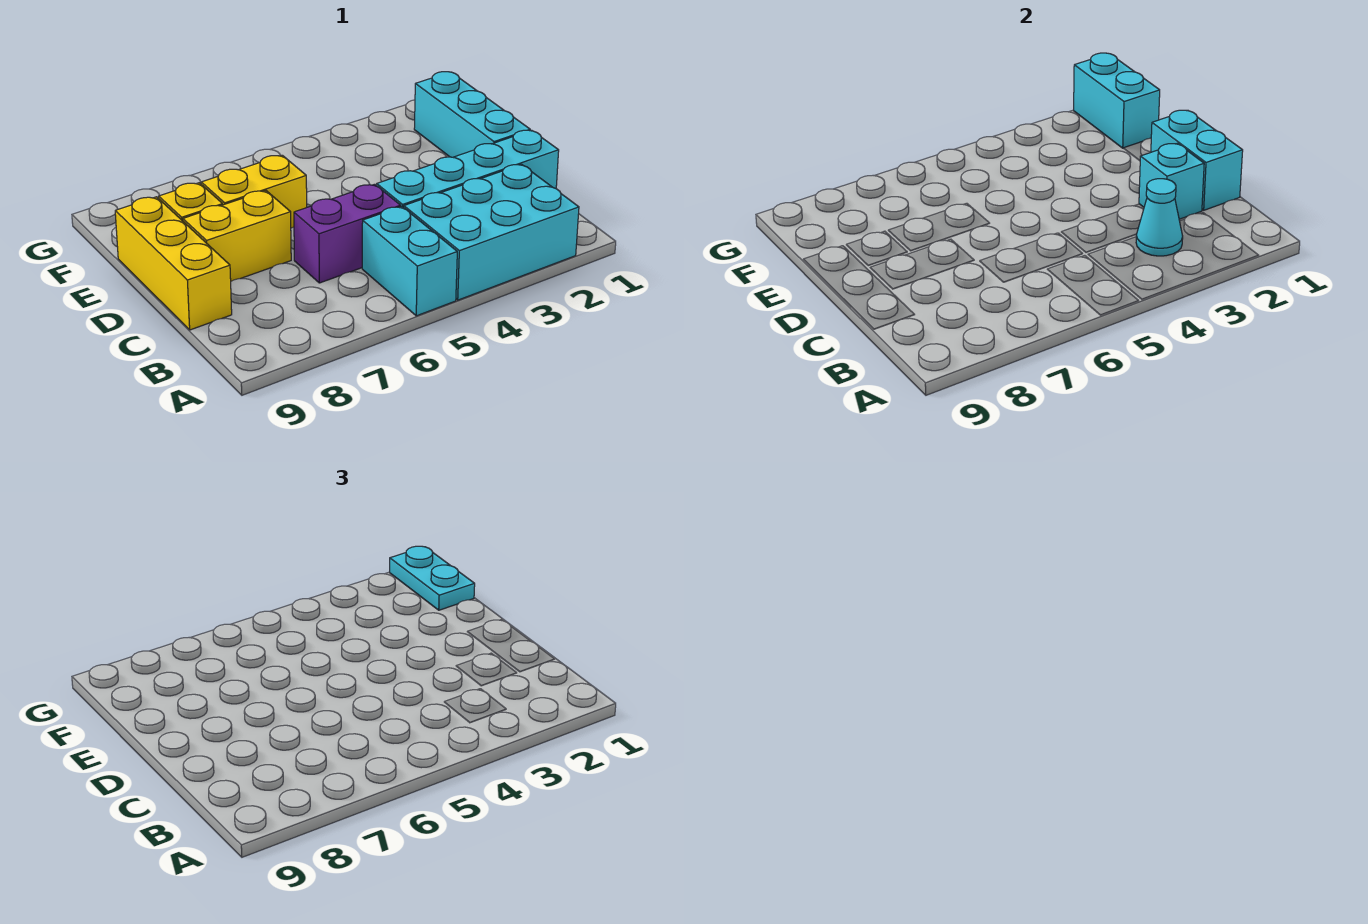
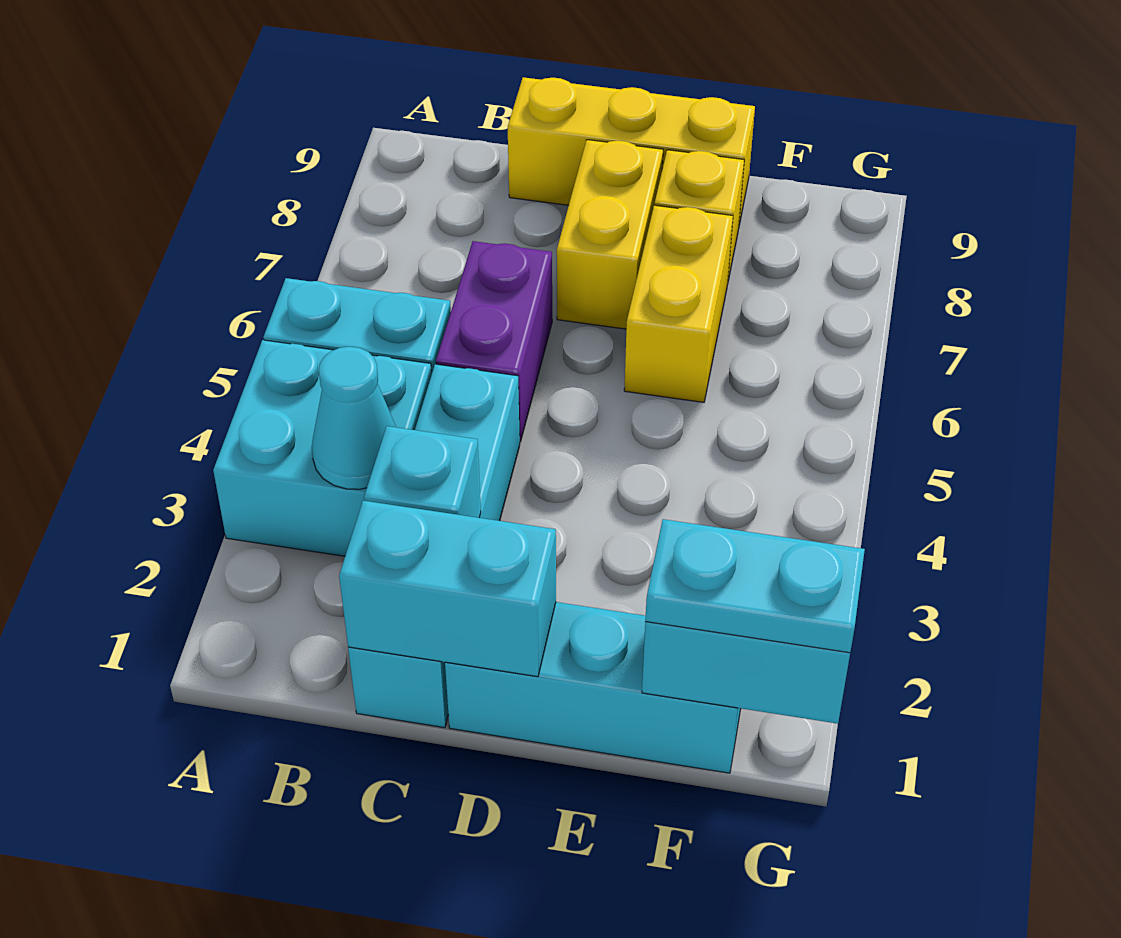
cyan 2x3 brick [404,164,579,300] -> cyan 2x2 brick [213,340,431,556]

